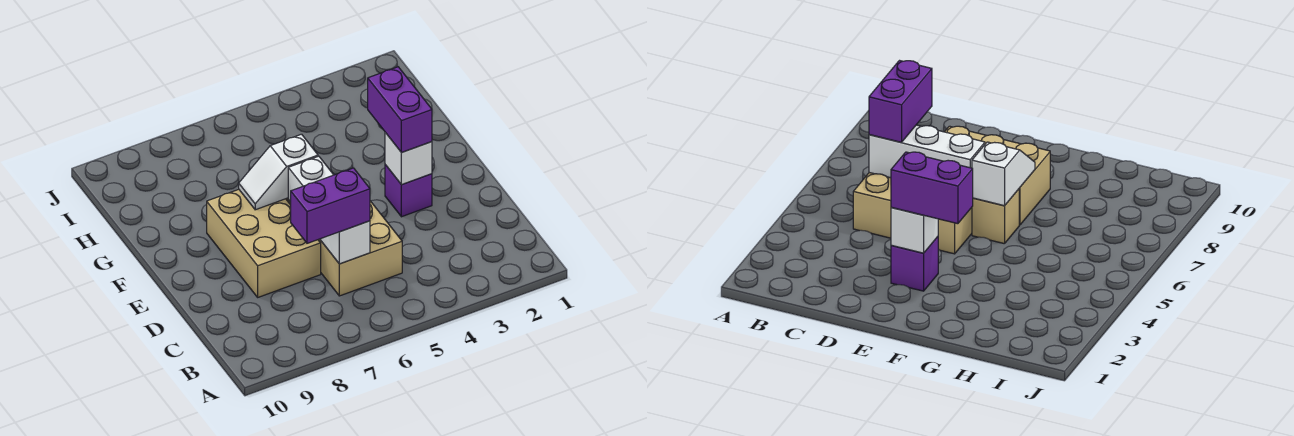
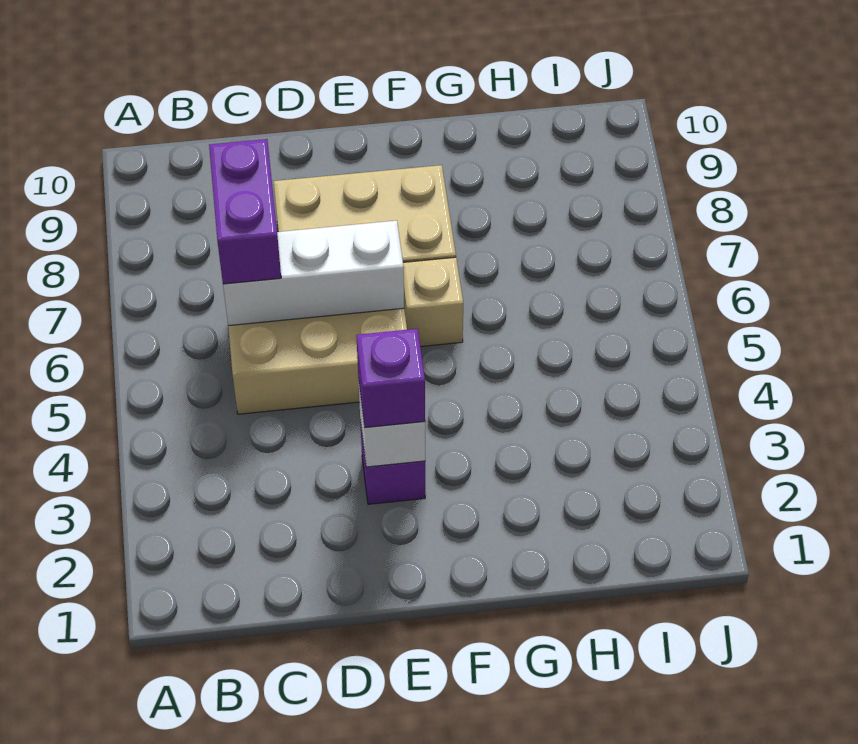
purple 1x2 brick [368,67,432,153] -> purple 1x1 brick [356,329,425,427]
white 1x2 slope [239,134,318,210] -> none

